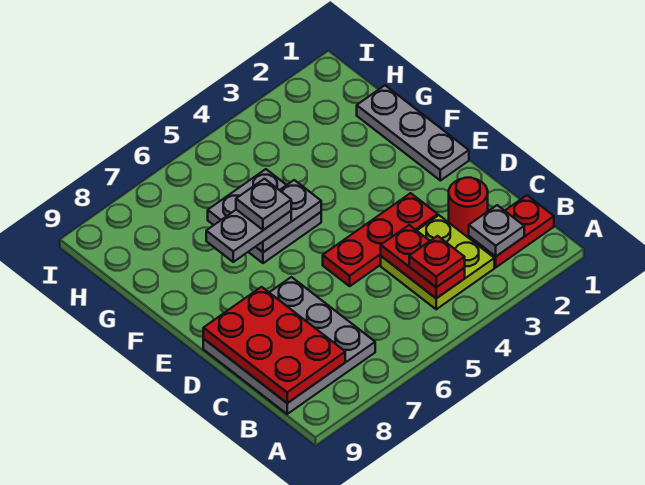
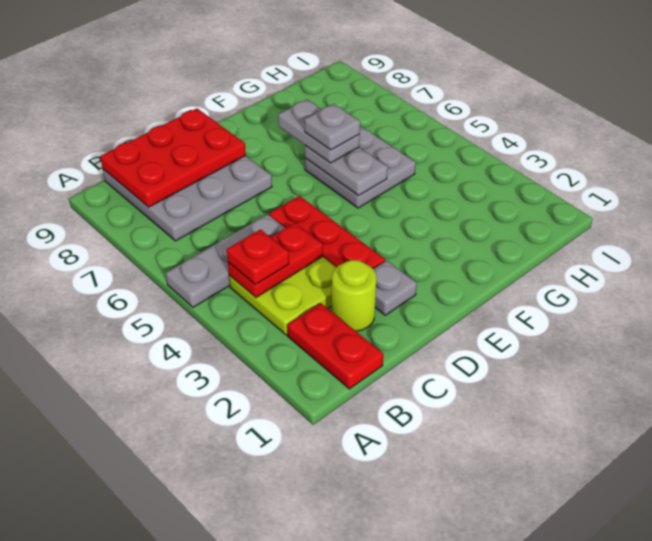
grey 1x1 plate [469,205,524,256] -> grey 1x1 plate moved to [373,261,417,315]
red 1x1 round brick [449,178,488,238] -> lime 1x1 round brick [332,260,376,331]
grey 1x3 plate [357,85,469,181] -> grey 1x3 plate moved to [166,214,285,307]

